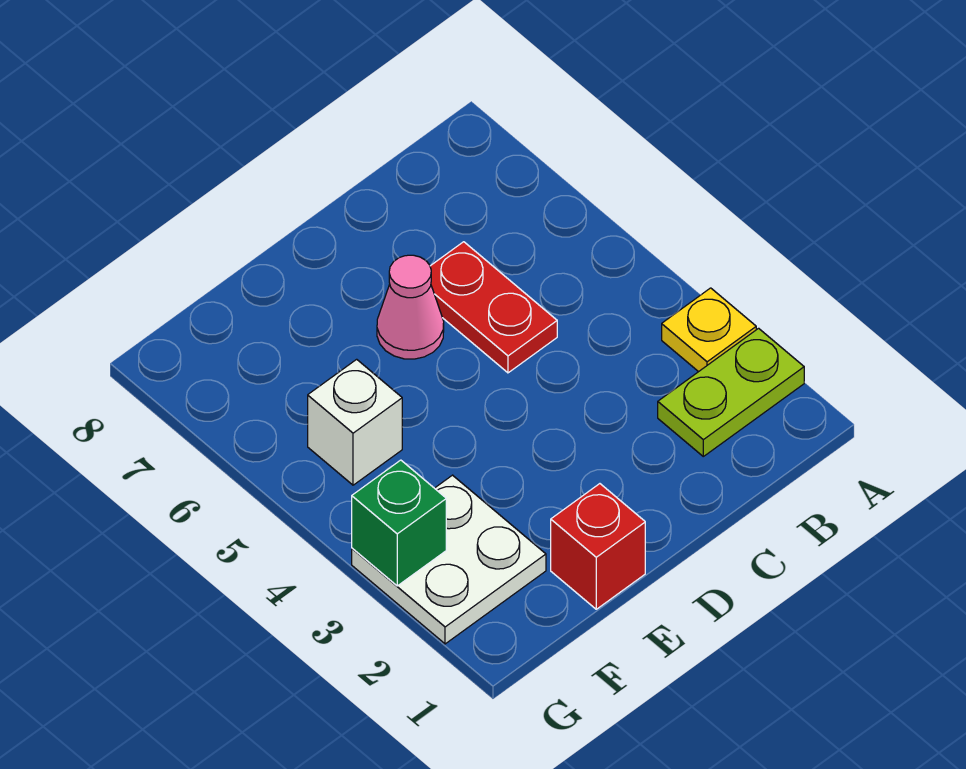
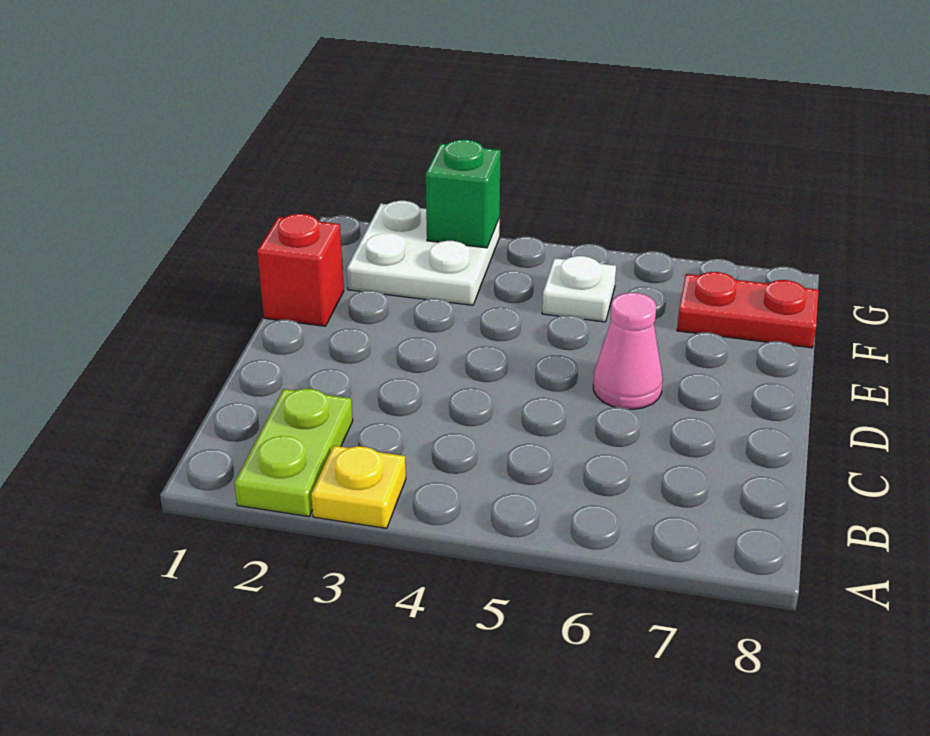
red 1x2 plate [430,242,557,373] -> red 1x2 plate moved to [677,272,819,348]
white 1x1 brick [308,359,402,485] -> white 1x1 plate [542,256,616,322]

